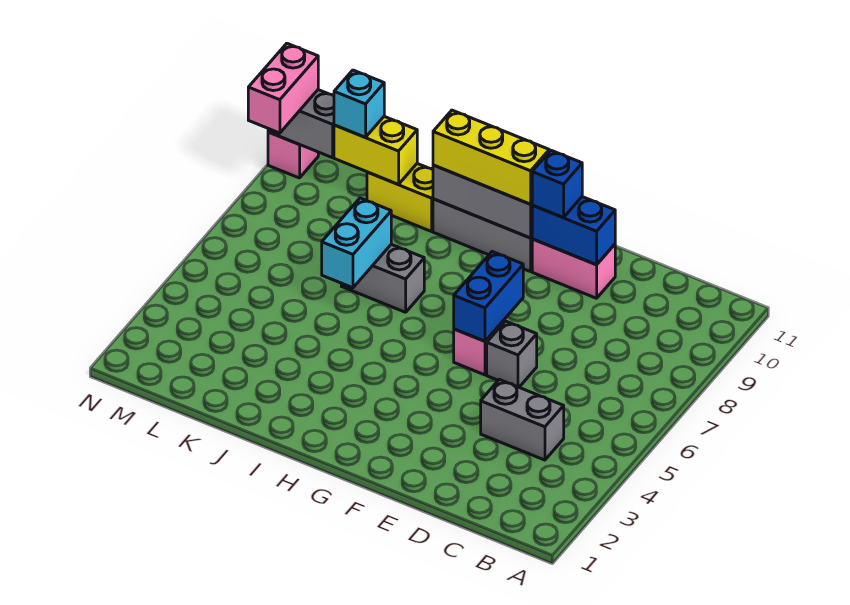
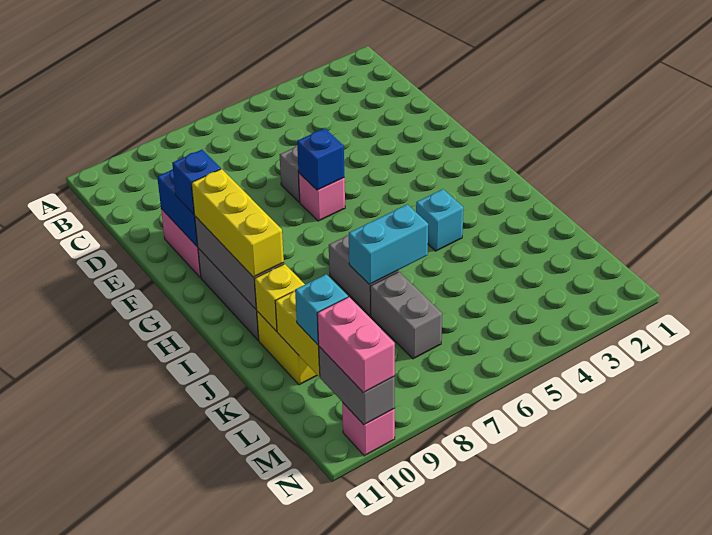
grey 1x2 brick [481,379,564,460] -> grey 1x2 brick moved to [370,272,442,359]
blue 1x2 brick [454,252,523,341] -> blue 1x1 brick [297,128,344,190]
none -> cyan 1x1 brick [416,189,463,251]
none -> yellow 1x1 brick [254,264,305,331]
pink 1x2 brick [248,43,318,133] -> pink 1x2 brick turned to [317,297,395,393]

